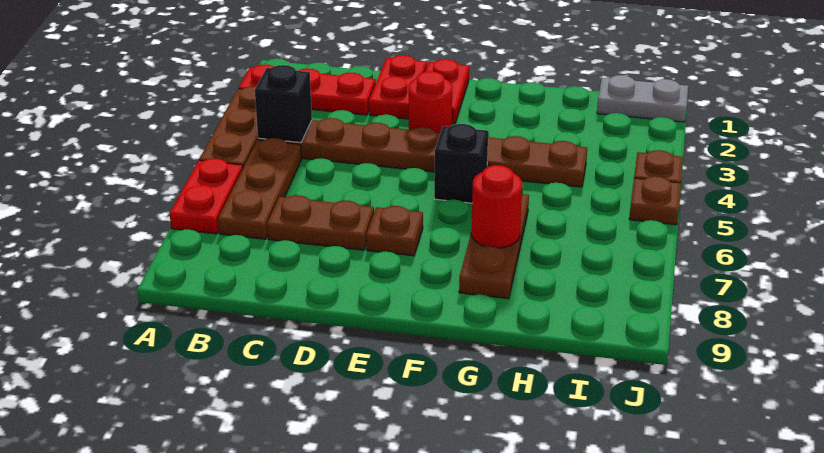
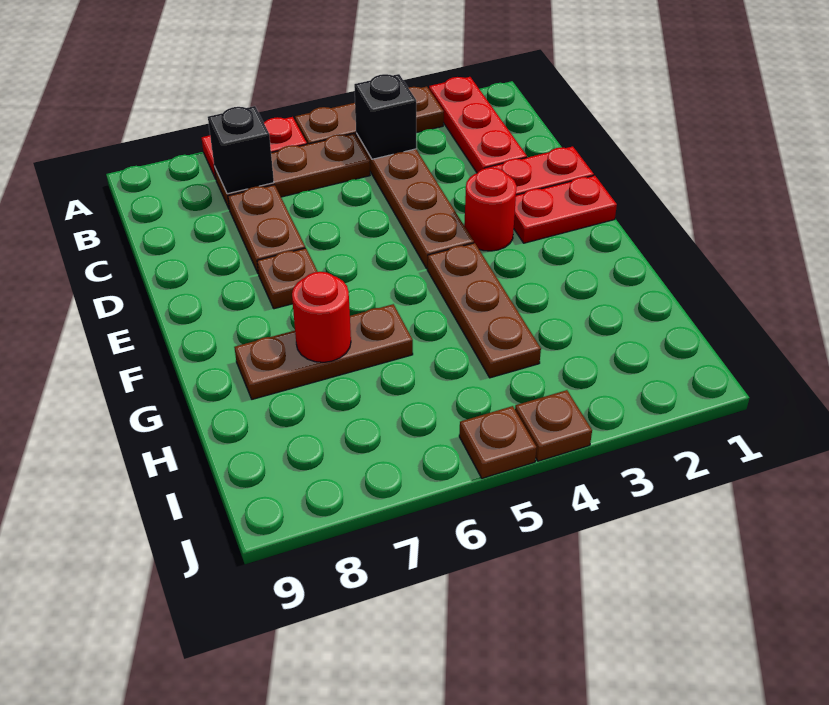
black 1x1 brick [434,124,488,203] -> black 1x1 brick moved to [208,106,274,194]
grey 1x2 plate [597,75,688,122] -> none

